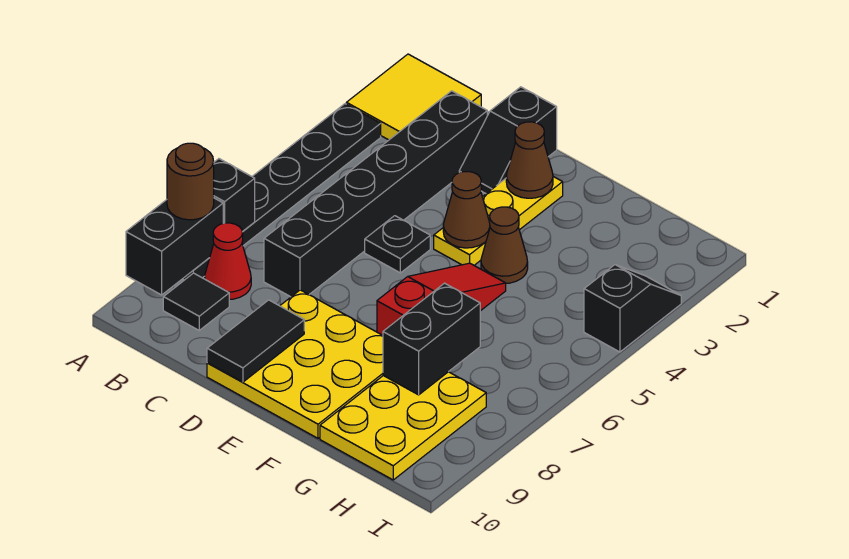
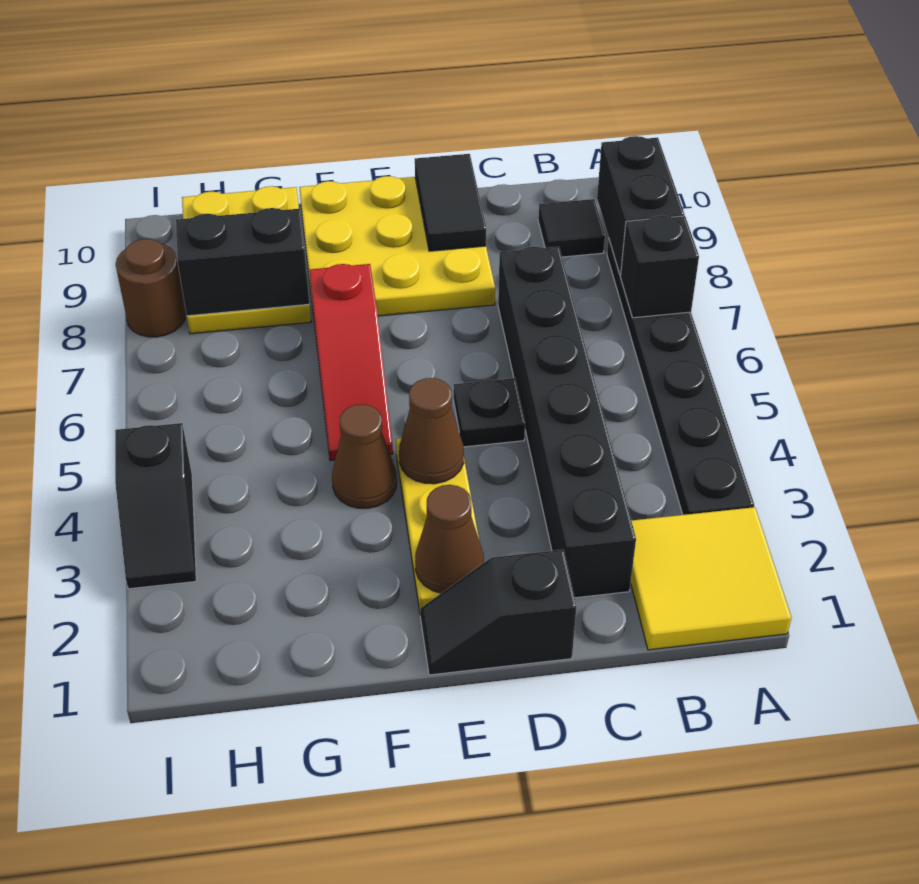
brown 1x1 round brick [167,143,214,220] -> brown 1x1 round brick moved to [116,239,186,337]
red 1x1 cone [205,223,251,299] -> none
black 1x2 slope [459,87,557,194] -> black 1x2 slope turned to [420,550,576,675]
black 1x2 brick [383,283,480,395] -> black 1x2 brick turned to [176,208,309,316]

